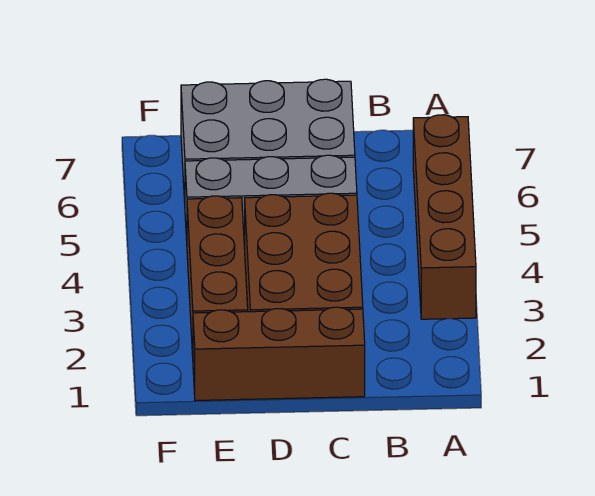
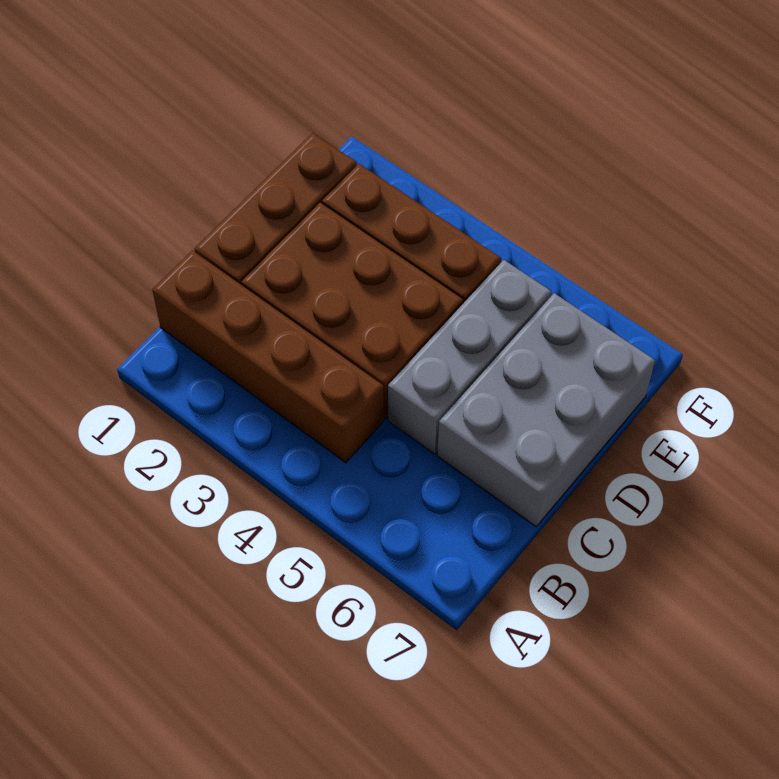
brown 1x4 brick [413,115,476,319] -> brown 1x4 brick moved to [152,251,384,463]

